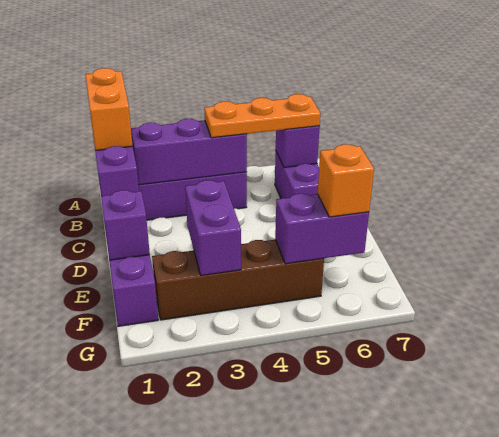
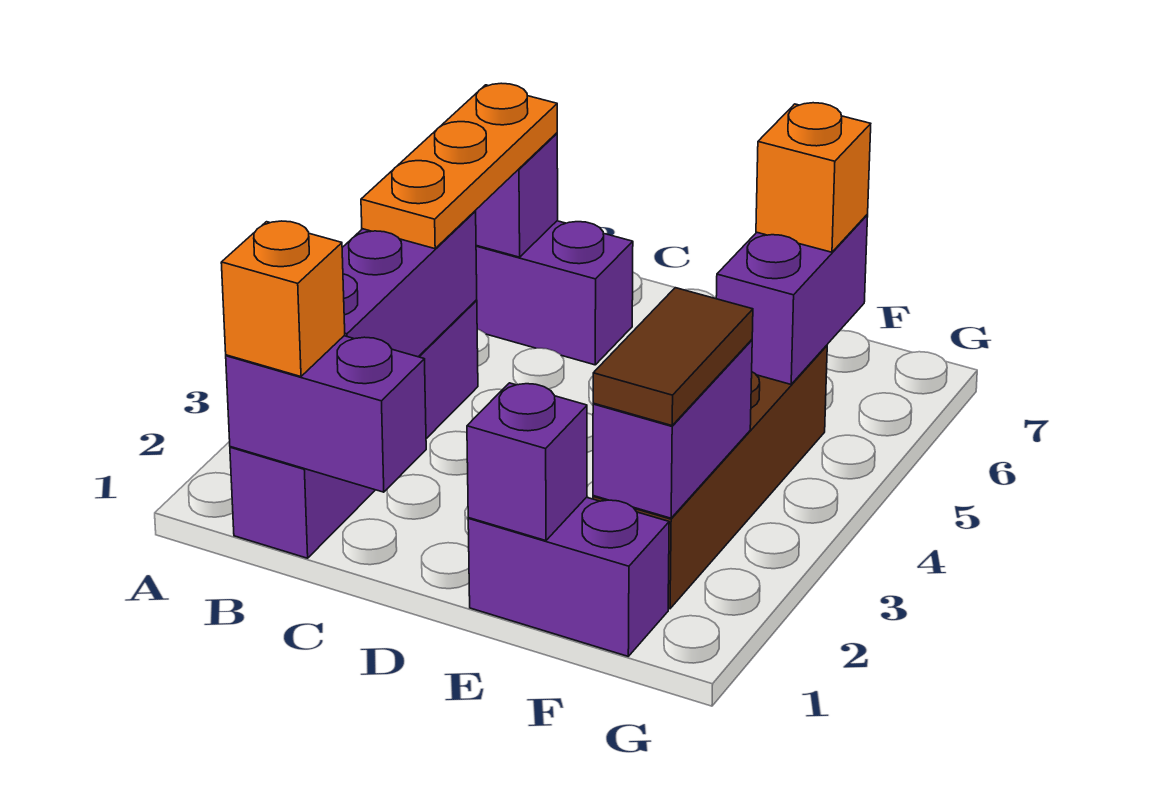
orange 1x2 brick [86,68,133,150] -> orange 1x1 brick [221,221,345,377]
purple 1x2 brick [185,180,241,275] -> purple 1x2 brick turned to [593,340,752,518]
none -> brown 1x2 tile [593,288,753,426]

